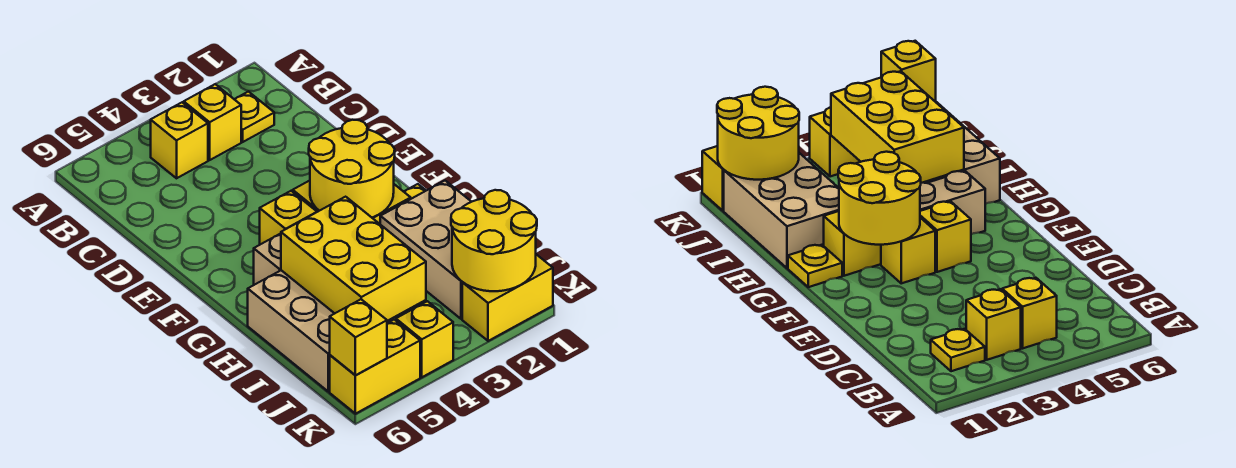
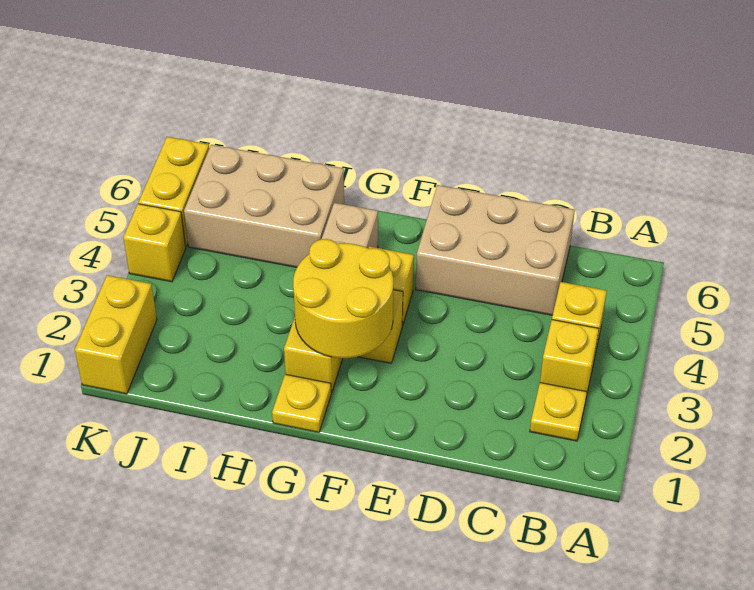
tan 2x3 brick [380,181,471,319] -> tan 2x3 brick moved to [416,185,575,315]
yellow 2x3 brick [281,197,426,321] -> none
yellow 2x2 round brick [451,190,537,291] -> none
yellow 1x1 brick [330,299,387,375] -> none

